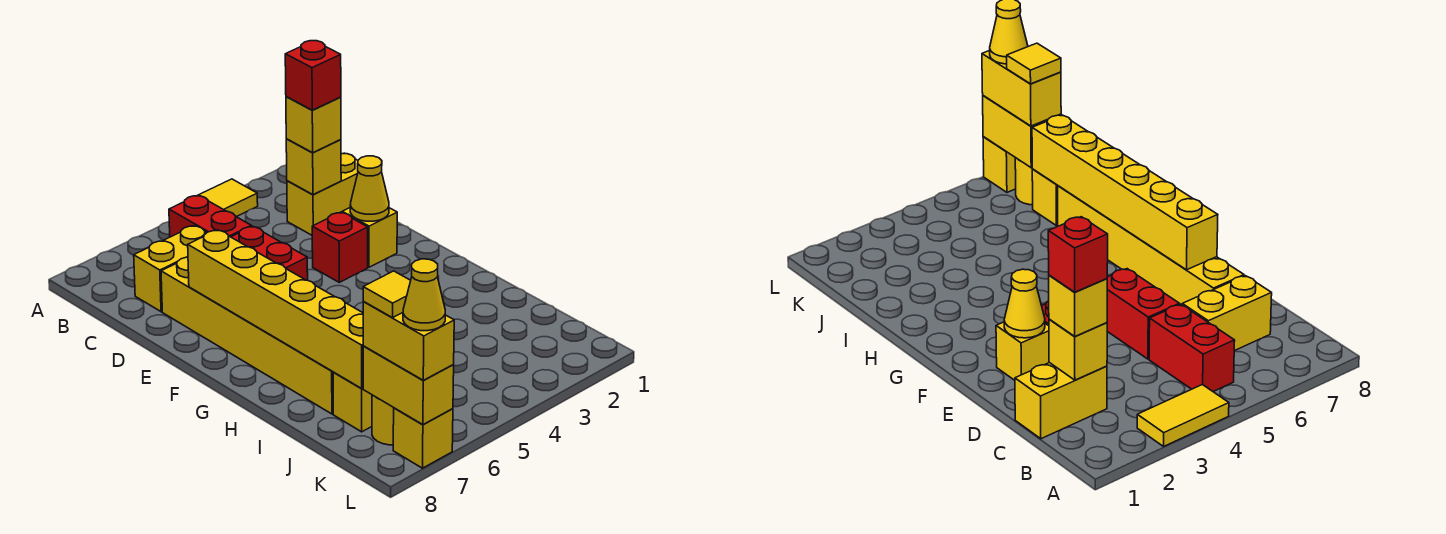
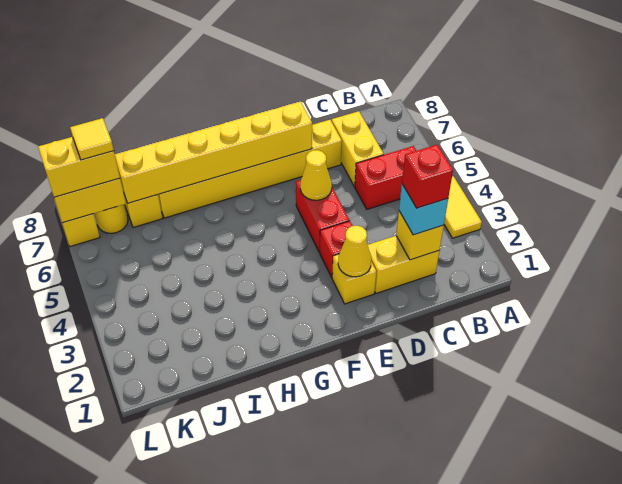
yellow 1x2 brick [287,153,358,235] -> yellow 1x2 brick turned to [368,236,440,293]
yellow 1x1 brick [286,97,341,153] -> cyan 1x1 brick [399,184,448,235]
red 1x2 brick [231,226,308,280] -> red 1x2 brick turned to [296,180,349,253]
yellow 1x1 cone [403,259,445,331] -> yellow 1x1 cone moved to [300,150,332,200]

